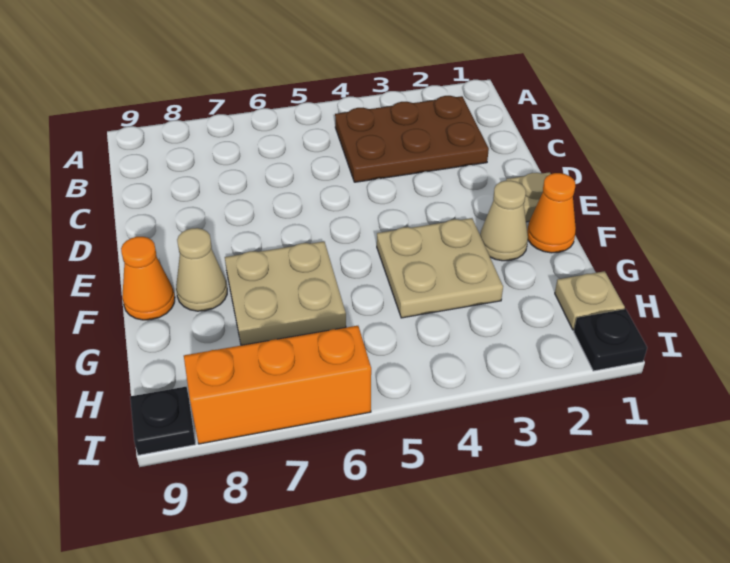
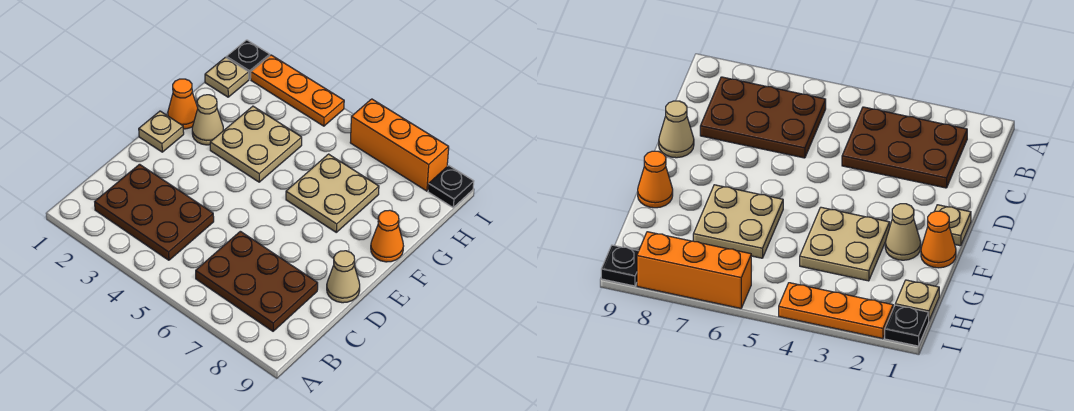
none -> brown 2x3 plate [196,231,318,331]
tan 1x1 cone [176,228,227,311] -> tan 1x1 cone moved to [327,251,360,303]
none -> orange 1x3 plate [251,55,344,126]

